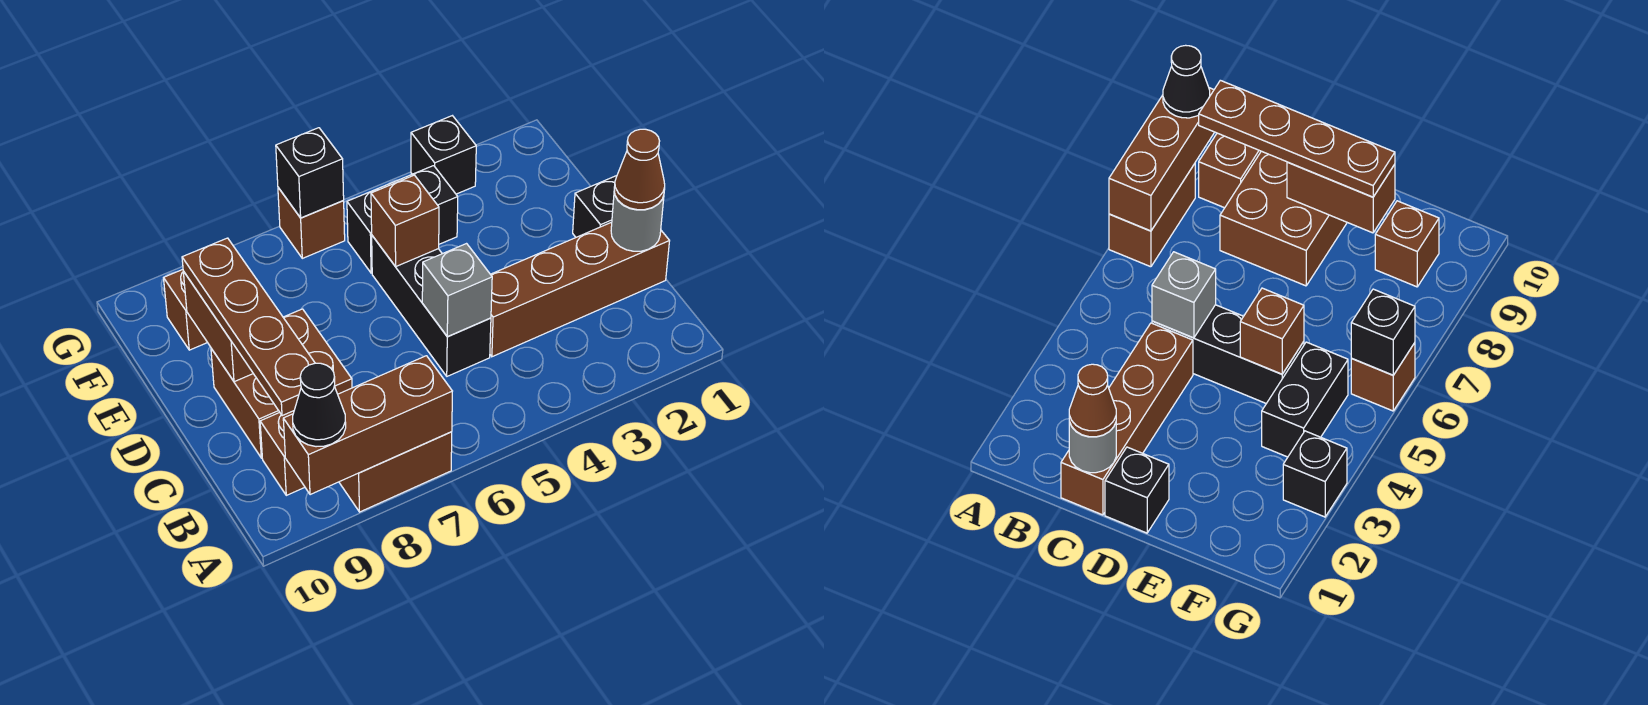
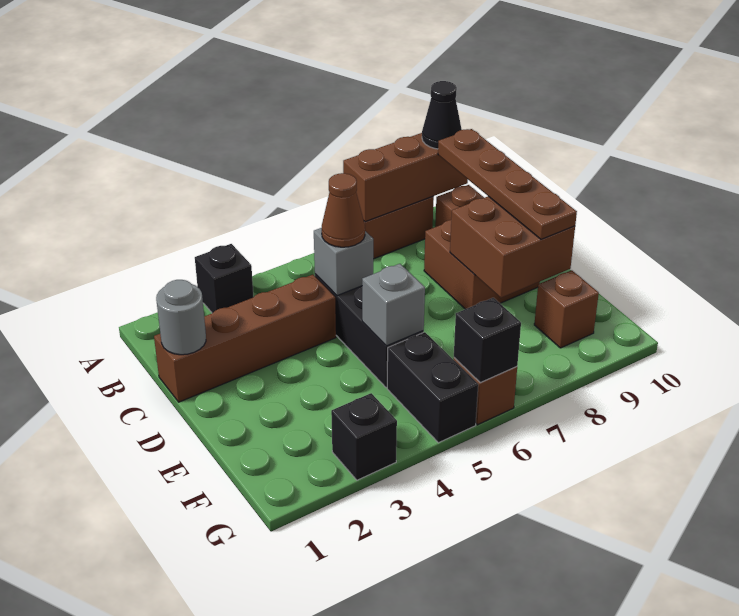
brown 1x1 cone [614,129,665,210] -> brown 1x1 cone moved to [322,173,365,247]
black 1x1 brick [573,176,617,237] -> black 1x1 brick moved to [195,244,253,313]
brown 1x2 brick [183,271,253,382] -> brown 2x2 brick [450,196,575,298]
brown 1x1 brick [371,175,439,267] -> grey 1x1 brick [362,264,425,346]
black 1x2 brick [347,166,458,273] -> black 1x2 brick turned to [387,332,478,443]

